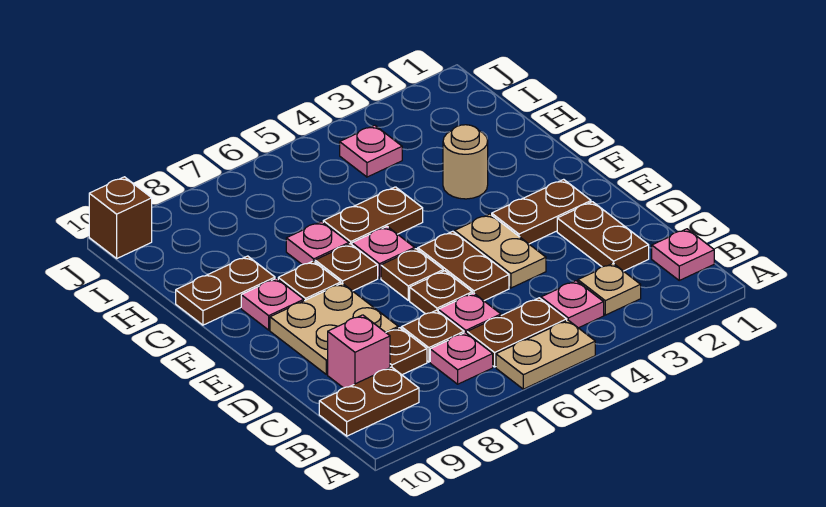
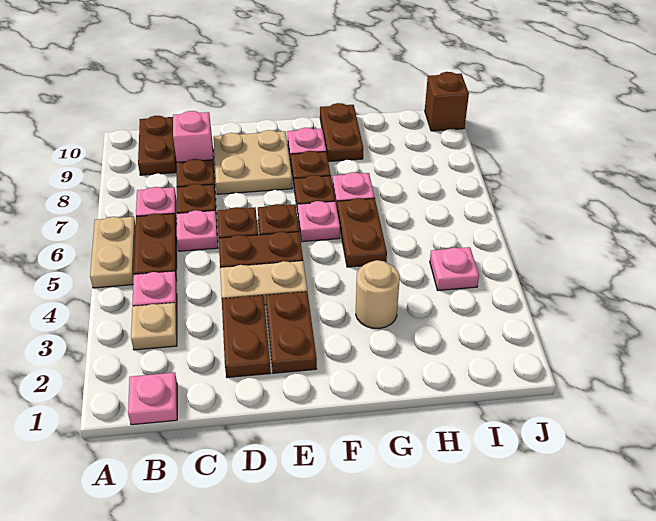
brown 1x2 plate [557,202,649,271] -> brown 1x2 plate turned to [222,295,270,377]

